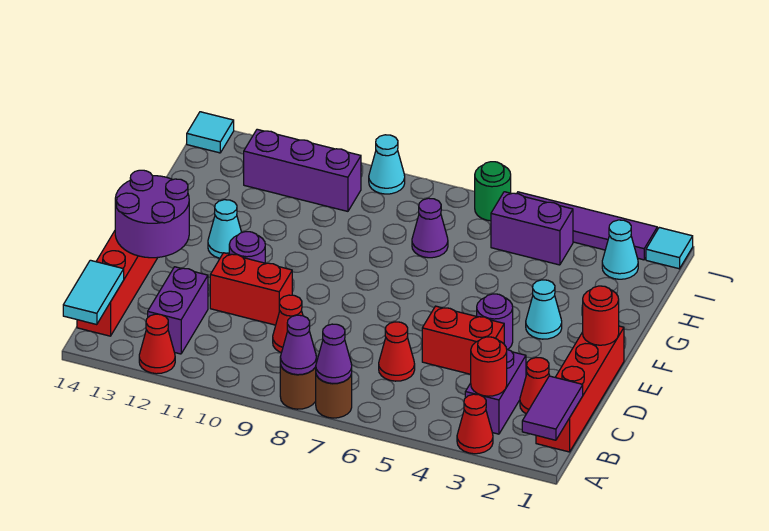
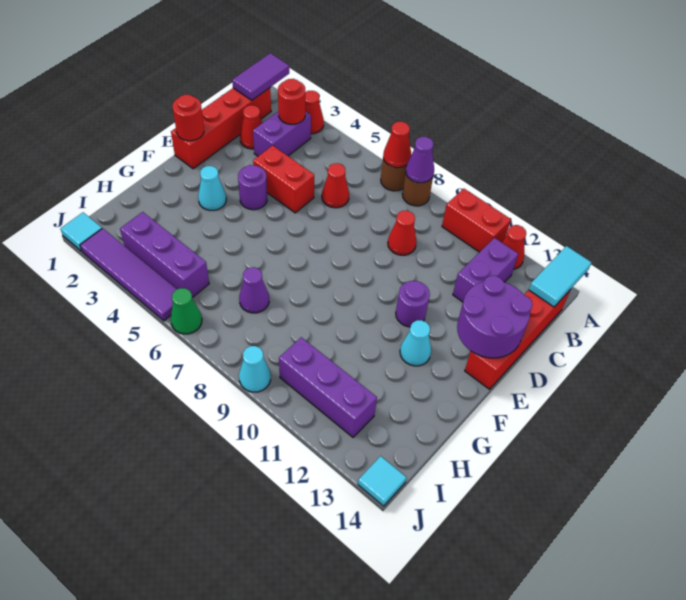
purple 1x1 cone [316,324,352,383] -> red 1x1 cone [383,122,411,168]
red 1x2 brick [210,253,292,325] -> red 1x2 brick moved to [442,189,511,252]
cyan 1x1 cone [602,220,638,279] -> none
purple 1x2 brick [491,192,573,265] -> purple 1x3 brick [120,212,209,298]
green 1x1 round brick [475,162,511,221] -> green 1x1 cone [171,288,202,334]

